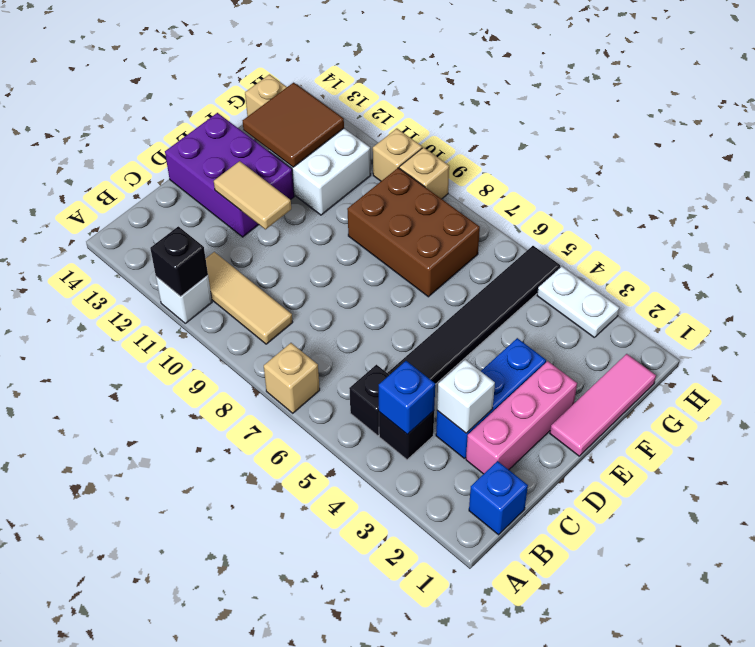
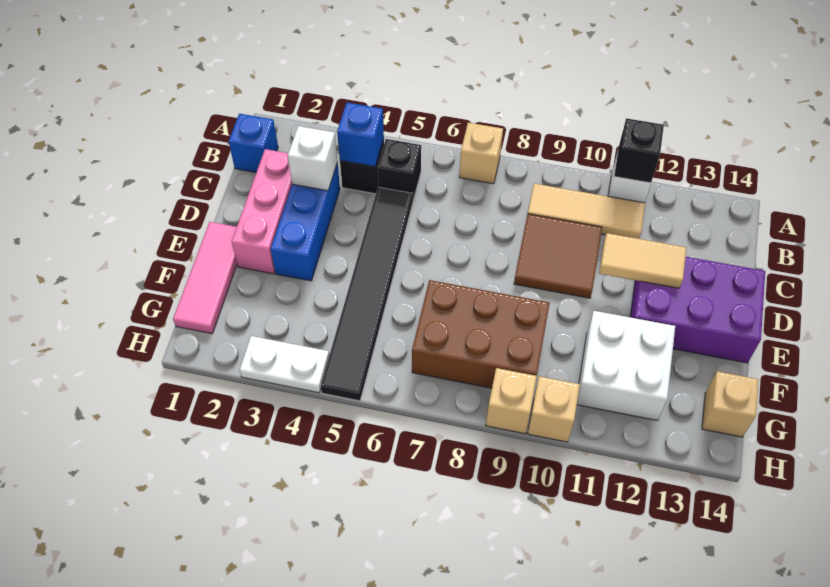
brown 2x2 tile [243,83,344,167] -> brown 2x2 tile moved to [514,214,602,298]

